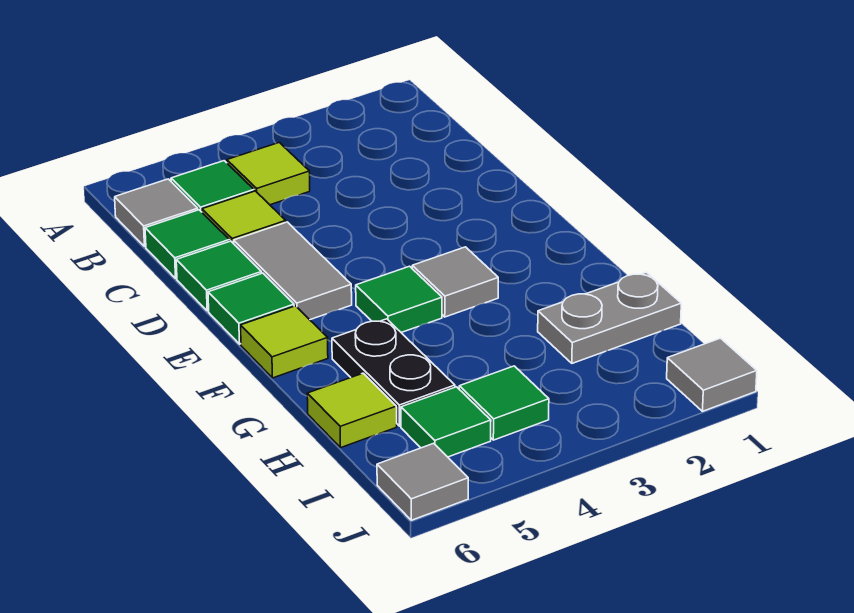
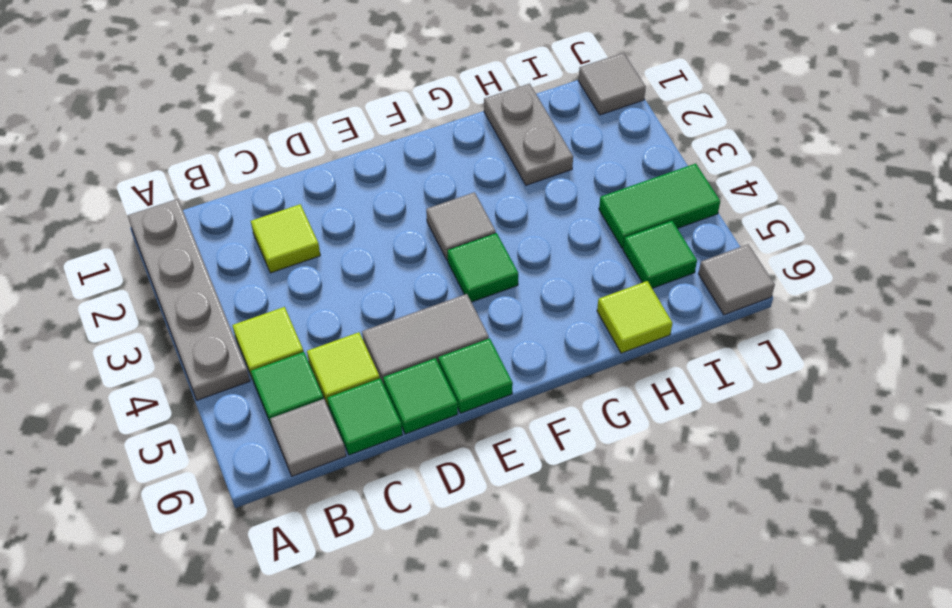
none -> grey 1x4 plate [128,199,250,400]
lime 1x1 tile [241,306,328,378] -> lime 1x1 tile moved to [251,204,320,273]
black 1x2 plate [332,319,455,426] -> none
green 1x1 tile [459,366,549,440] -> green 1x2 tile [599,163,720,248]

